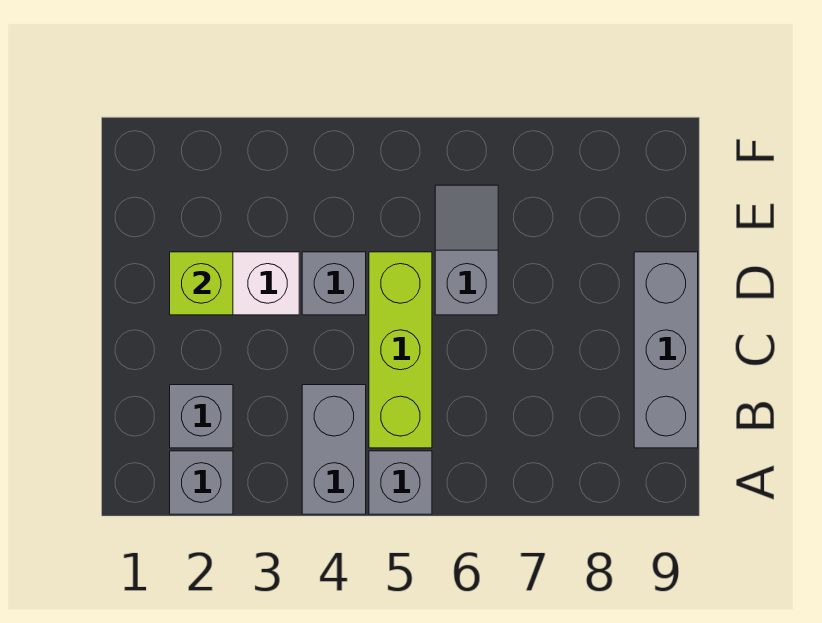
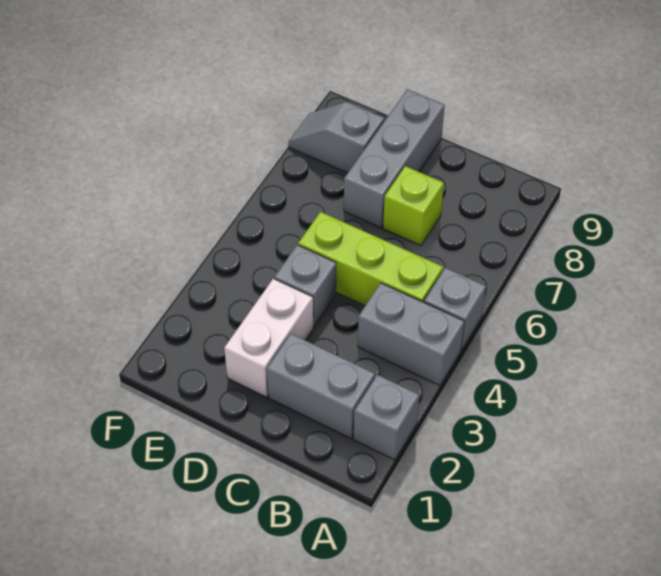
grey 1x1 brick [170,385,233,448] -> grey 1x2 brick [267,334,375,439]
grey 1x3 brick [634,252,698,448] -> grey 1x3 brick turned to [344,89,445,228]
lime 1x1 brick [170,252,233,315] -> lime 1x1 brick moved to [383,166,444,246]
grey 1x2 slope [435,185,498,315] -> grey 1x2 slope moved to [289,102,384,173]

